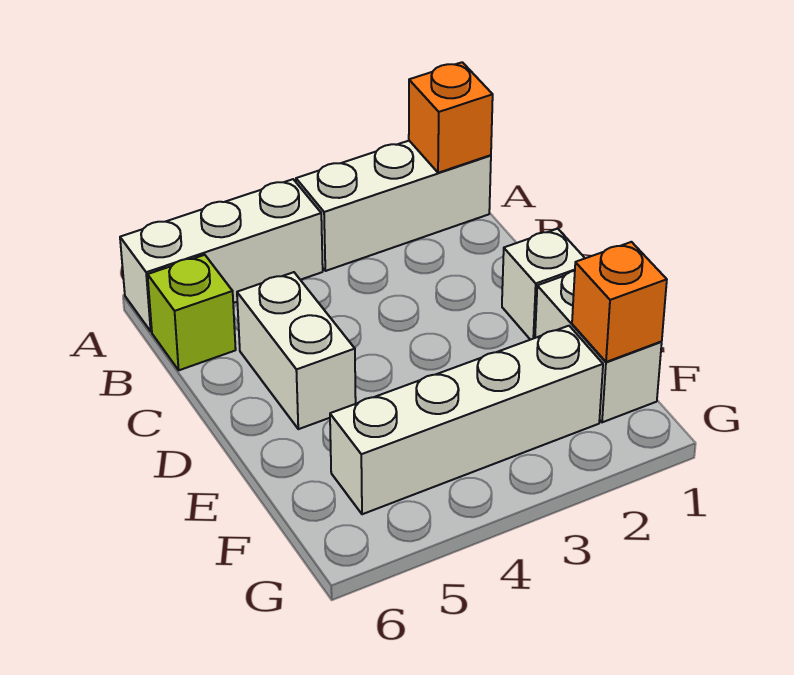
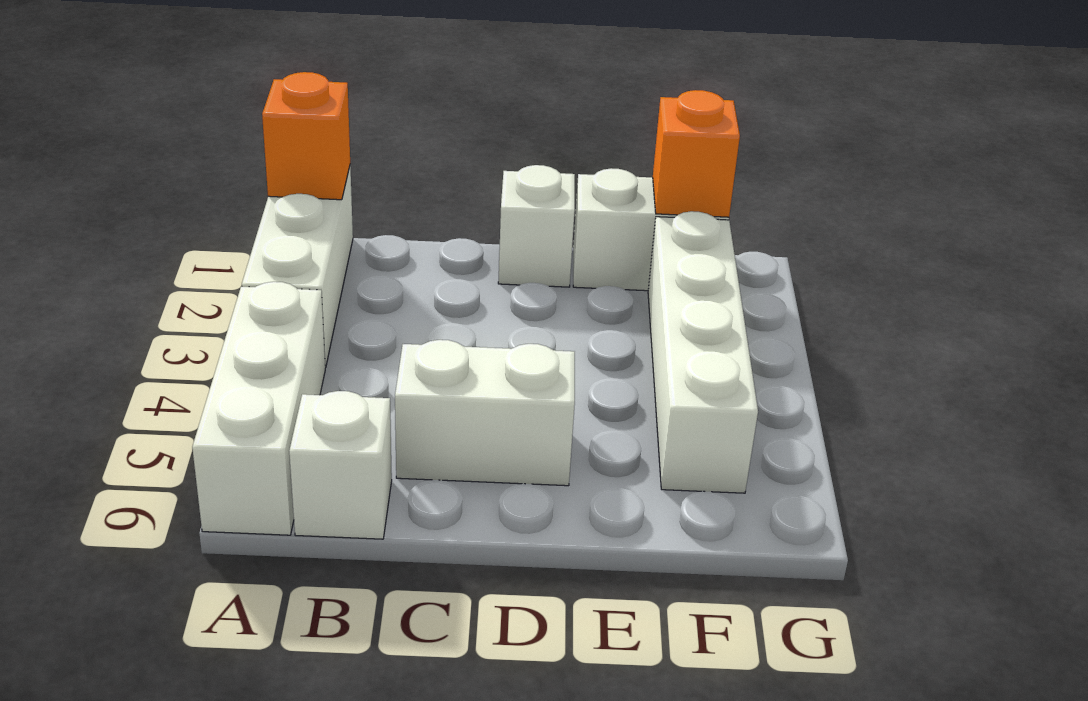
lime 1x1 brick [148,255,236,370] -> white 1x1 brick [289,391,392,539]

